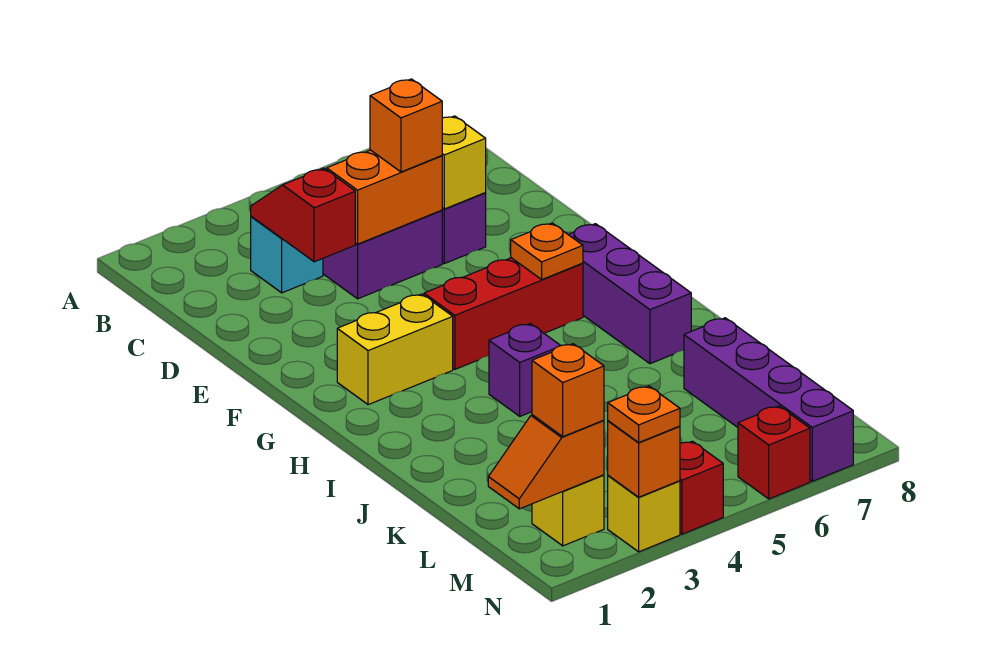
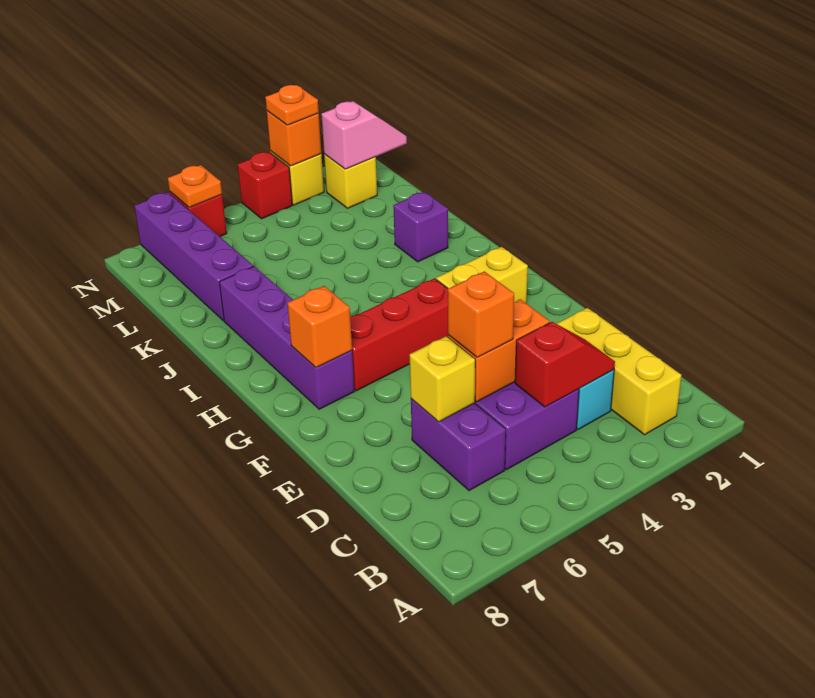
none -> yellow 1x3 brick [557,308,681,435]
red 1x2 slope [251,168,355,262] -> red 1x2 slope turned to [515,322,615,407]
orange 1x1 plate [511,223,583,279] -> orange 1x1 plate moved to [168,165,222,208]
purple 1x3 brick [568,224,691,364] -> purple 1x4 brick [219,267,355,409]
purple 1x1 brick [489,324,560,416] -> purple 1x1 brick moved to [393,192,448,262]
orange 1x2 slope [488,415,604,509] -> pink 1x2 slope [321,101,407,169]
orange 1x1 brick [532,344,604,436] -> orange 1x1 brick moved to [287,286,352,367]

